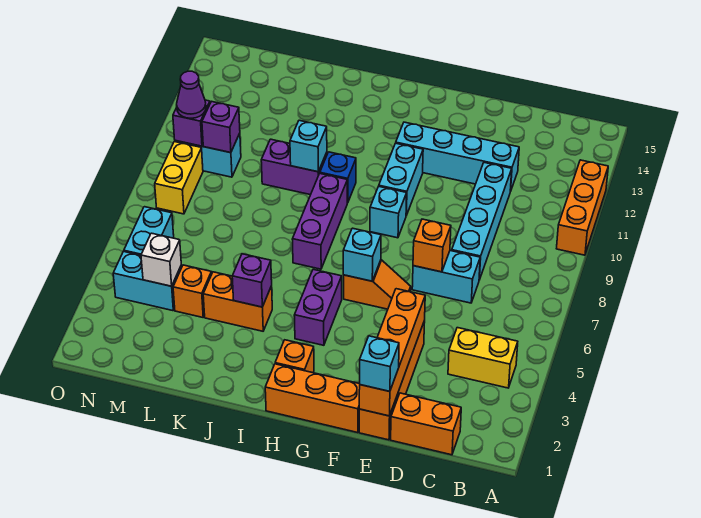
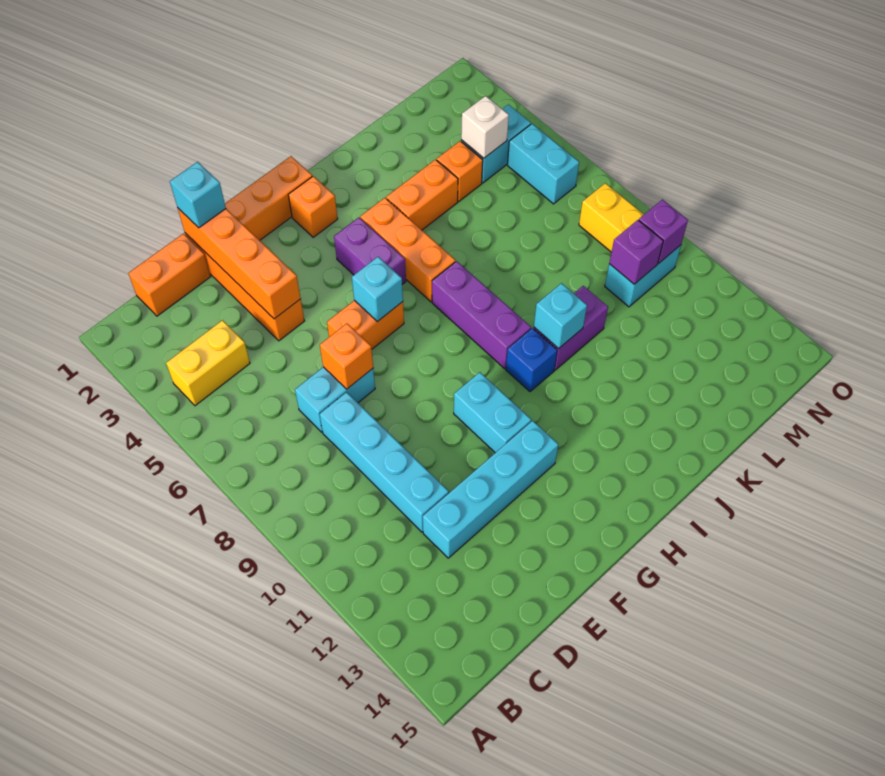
orange 1x3 brick [556,160,608,255] -> orange 1x3 brick moved to [360,198,455,302]
orange 1x2 slope [344,260,411,309] -> orange 1x2 brick [327,300,404,349]
cyan 1x1 brick [370,186,407,238] -> none
purple 1x1 brick [232,254,272,307] -> none
purple 1x1 cone [176,71,206,118] -> none

